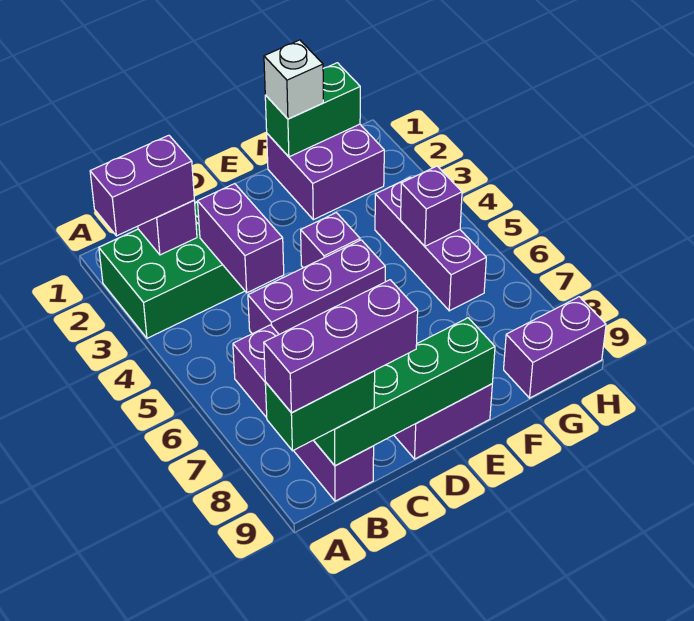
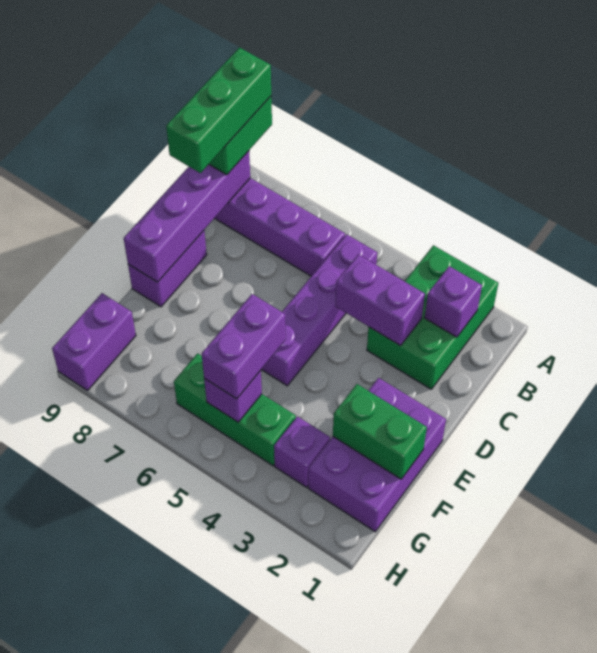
purple 1x2 brick [90,135,194,236] -> purple 1x2 brick moved to [202,294,286,399]
purple 1x3 brick [264,280,418,413] -> green 1x3 brick [166,48,271,173]
green 1x4 brick [313,318,495,466] -> purple 1x4 brick [124,151,250,282]
purple 1x3 brick [248,240,385,334] -> purple 1x4 brick [261,234,377,386]
purple 1x1 brick [301,213,360,268] -> purple 1x1 brick moved to [274,416,330,487]
purple 2x2 brick [267,124,384,220] -> purple 2x3 brick [308,378,446,532]
green 1x2 brick [265,63,360,157] -> green 1x2 brick turned to [333,384,427,479]
white 1x1 brick [264,40,323,119] -> none
purple 1x3 brick [375,177,486,311] -> green 1x3 brick [174,353,296,466]

